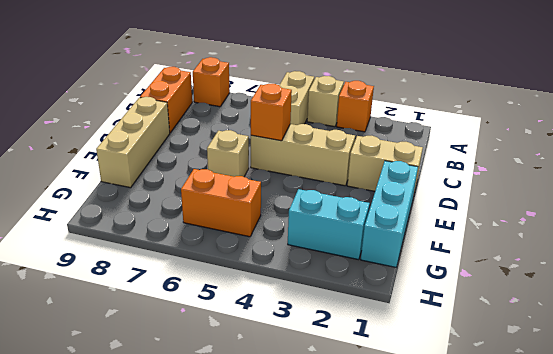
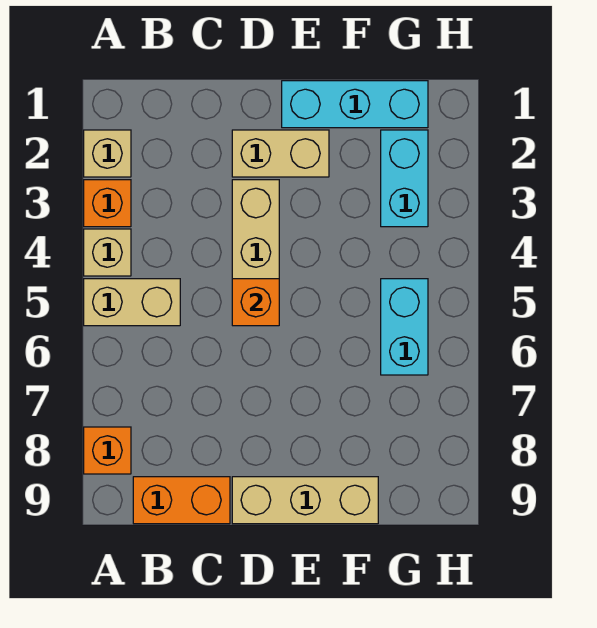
tan 1x2 brick [347,136,423,193] -> tan 1x2 brick turned to [232,130,329,177]
tan 1x1 brick [207,130,249,177] -> tan 1x1 brick moved to [84,130,131,177]
orange 1x2 brick [181,169,261,237] -> cyan 1x2 brick [381,279,428,375]

